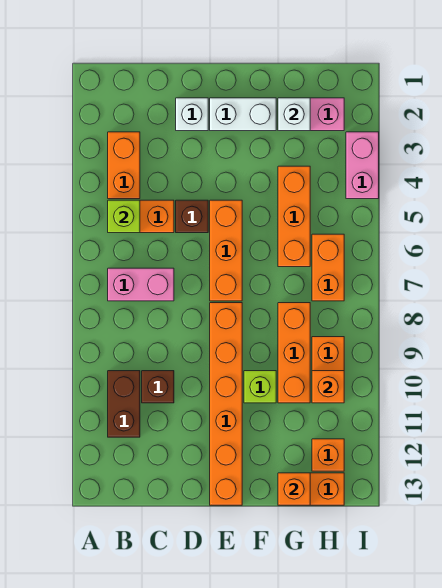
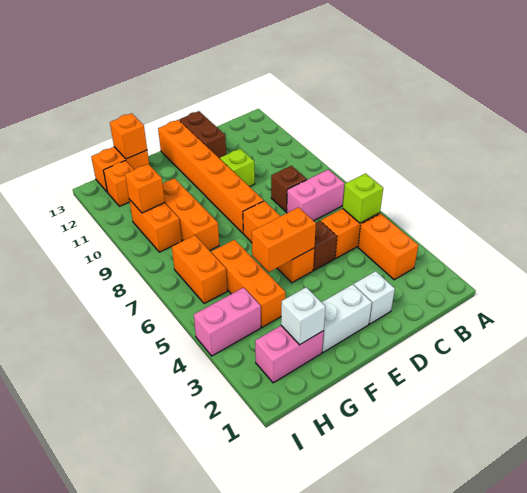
brown 1x2 brick [108,371,140,437] -> brown 1x2 brick moved to [179,111,226,159]
brown 1x1 brick [142,371,174,403] -> brown 1x1 brick moved to [271,166,307,212]
none -> orange 1x2 brick [252,207,316,272]
lime 1x1 brick [244,371,276,403] -> lime 1x1 brick moved to [220,149,255,187]
pink 1x2 brick [346,132,379,199] -> pink 1x2 brick turned to [194,288,261,356]

